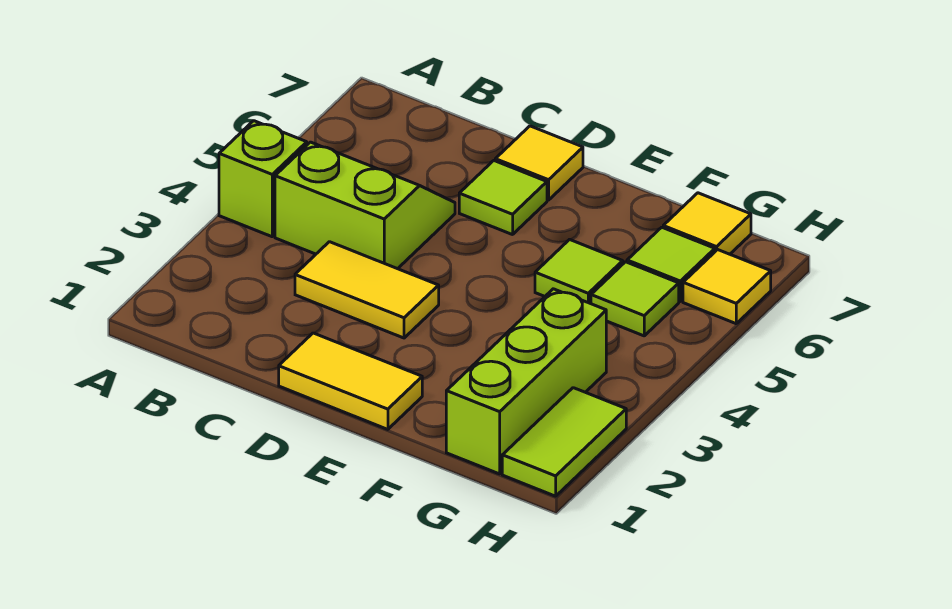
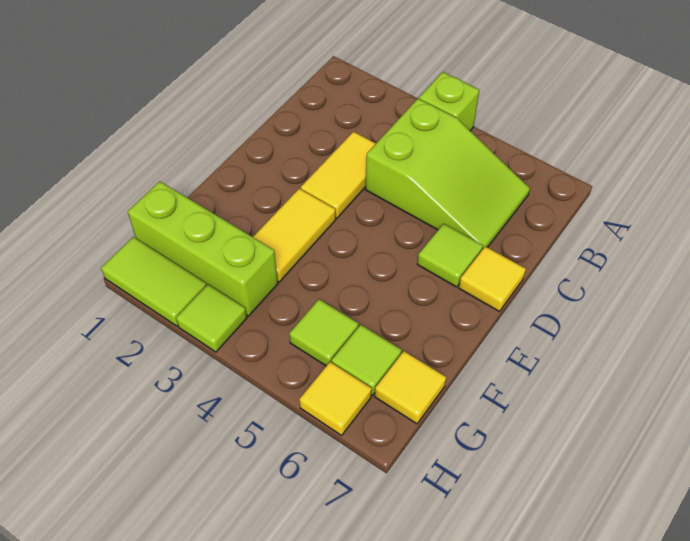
lime 2x2 slope [275,142,455,269] -> lime 2x3 slope [366,99,530,250]
yellow 1x2 tile [279,333,422,429] -> yellow 1x2 tile moved to [253,189,336,282]
lime 1x1 tile [535,240,623,304] -> lime 1x1 tile moved to [176,284,247,352]

